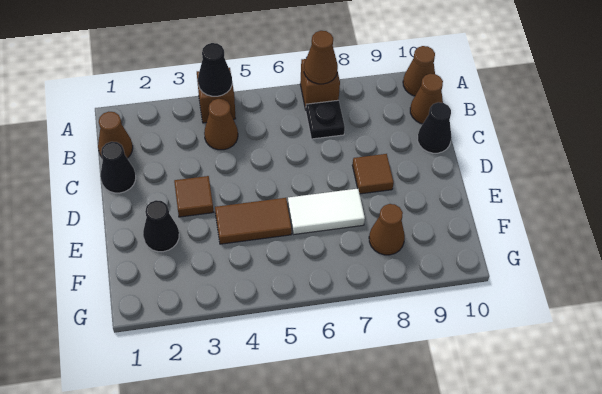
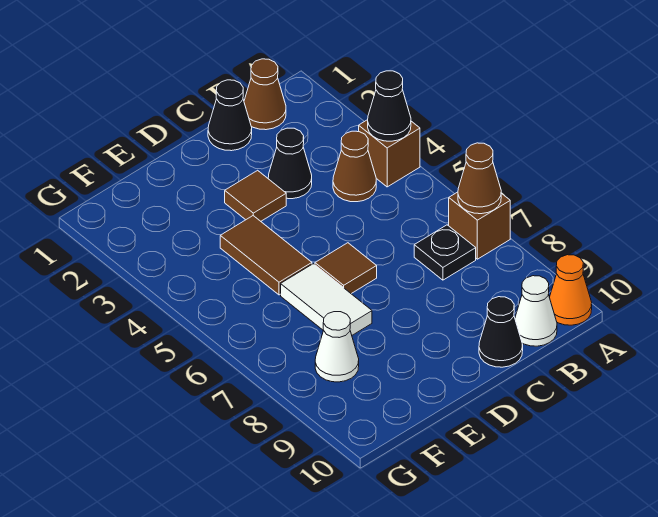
brown 1x1 cone [403,46,435,96] -> orange 1x1 cone [549,255,592,325]
brown 1x1 cone [410,74,443,124] -> white 1x1 cone [515,276,557,346]
brown 1x1 tile [352,154,394,194] -> brown 1x1 tile moved to [315,243,377,294]
black 1x1 cone [143,200,179,252] -> black 1x1 cone moved to [268,128,312,199]
brown 1x1 cone [369,204,405,255] -> white 1x1 cone [315,312,359,382]

